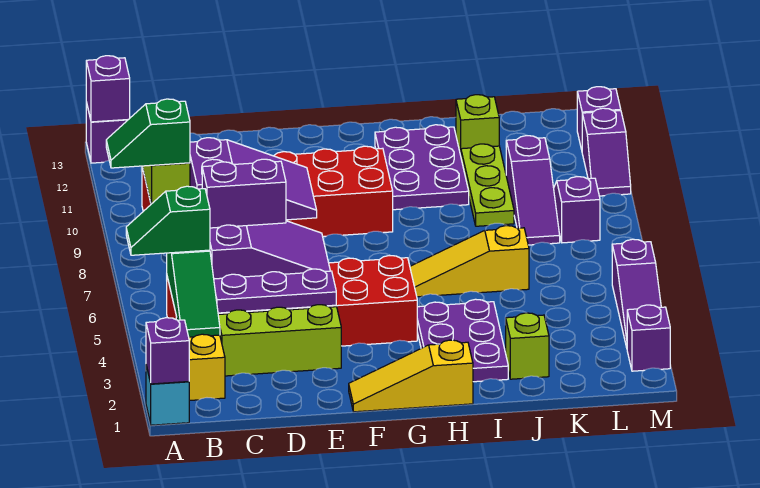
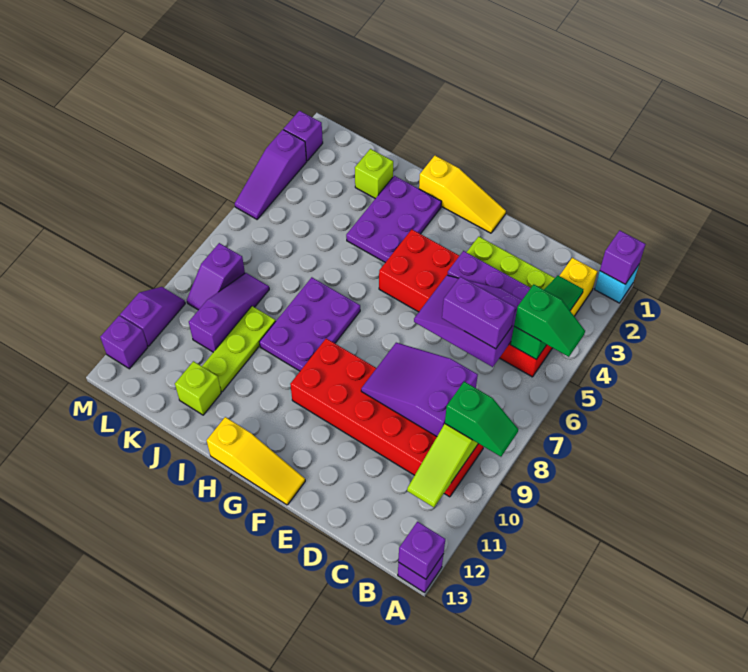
yellow 1x3 slope [410,226,529,297] -> yellow 1x3 slope moved to [207,417,305,505]
purple 2x3 plate [375,125,469,210] -> purple 2x3 plate moved to [259,277,360,371]
purple 1x3 slope [612,239,661,348] -> purple 1x3 slope turned to [235,130,307,219]

